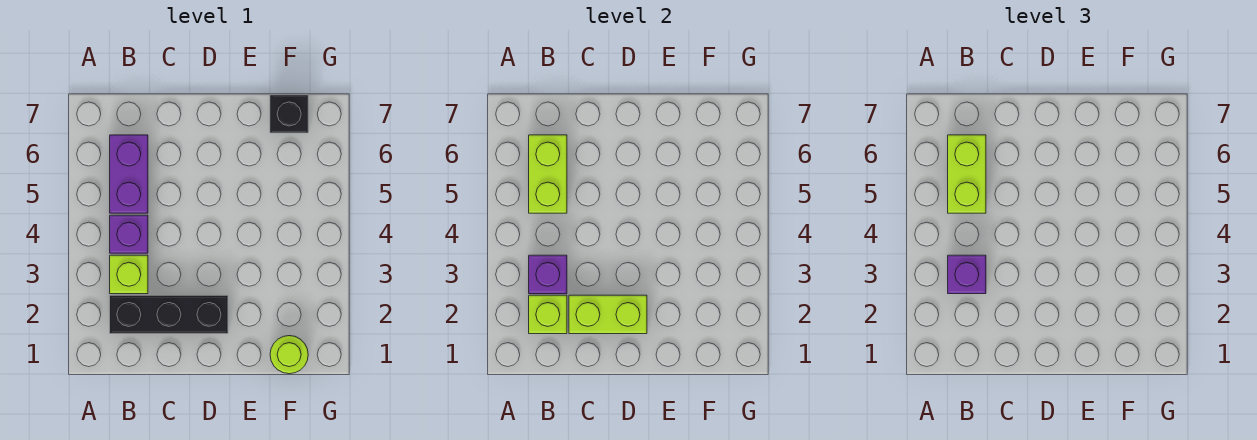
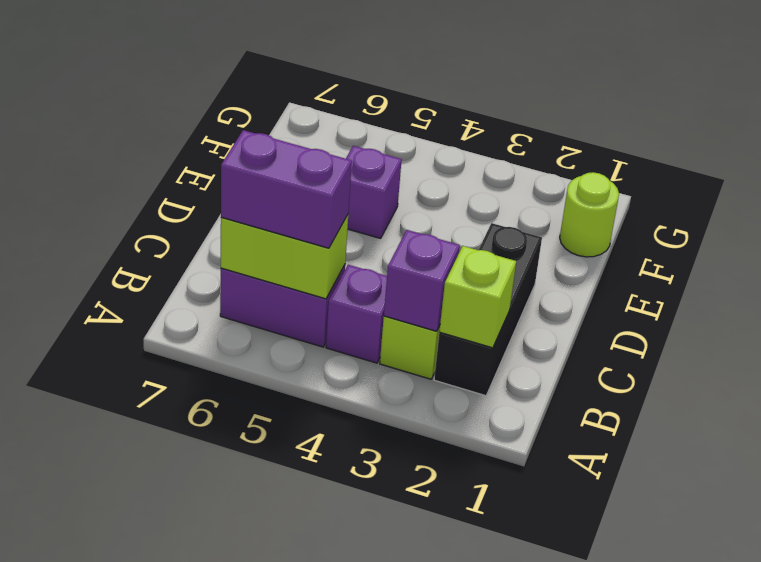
purple 1x1 brick [948,255,986,294] -> purple 1x1 brick moved to [346,146,402,238]
lime 1x2 brick [948,135,986,213] -> purple 1x2 brick [221,130,352,248]
lime 1x2 brick [569,295,647,334] -> none
black 1x1 brick [270,95,308,133] -> none

